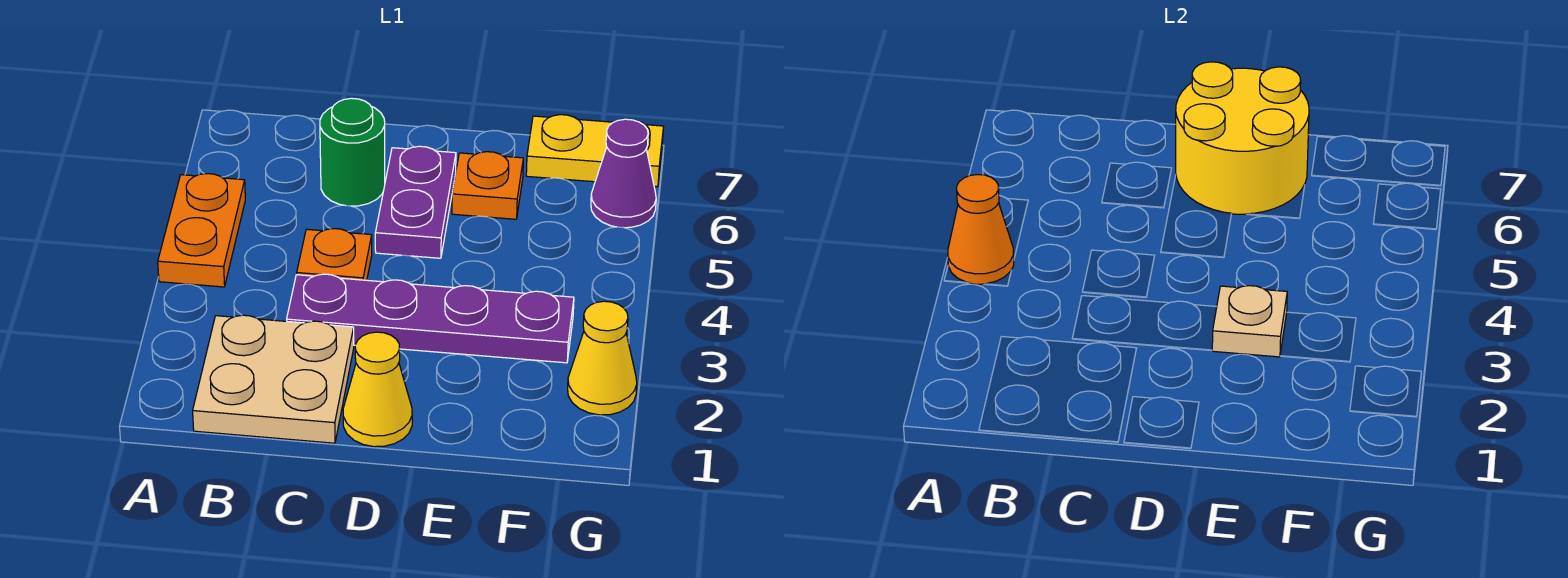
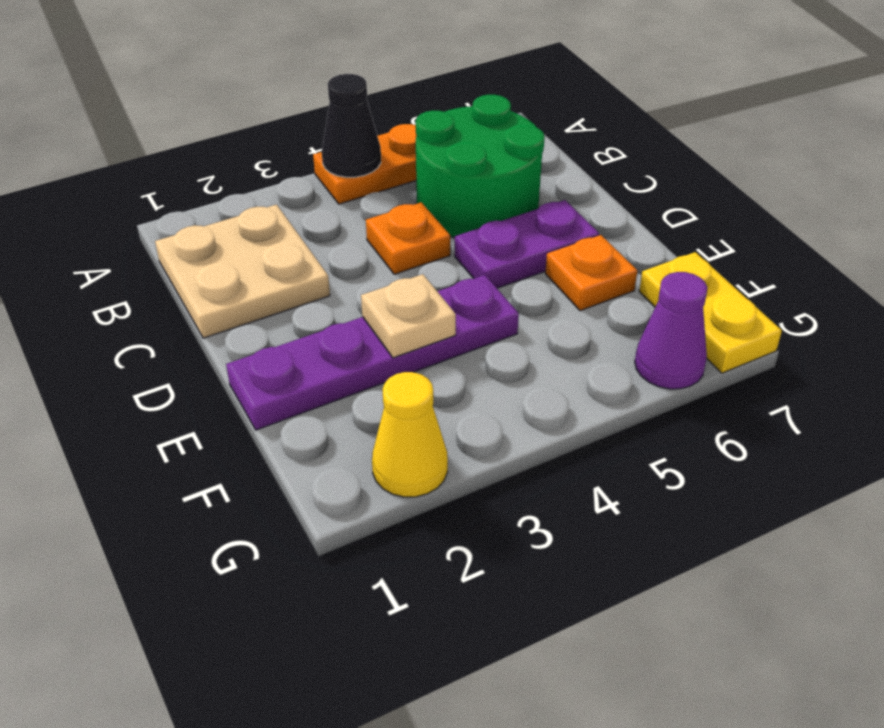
orange 1x1 cone [948,175,1014,284] -> black 1x1 cone [322,74,381,177]
purple 1x4 plate [287,274,574,363] -> purple 1x4 plate turned to [226,275,519,430]
green 1x1 round brick [320,98,385,206] -> green 2x2 round brick [416,95,545,238]
yellow 1x1 cone [343,332,412,447] -> none
yellow 2x2 round brick [1176,62,1309,214] -> none

